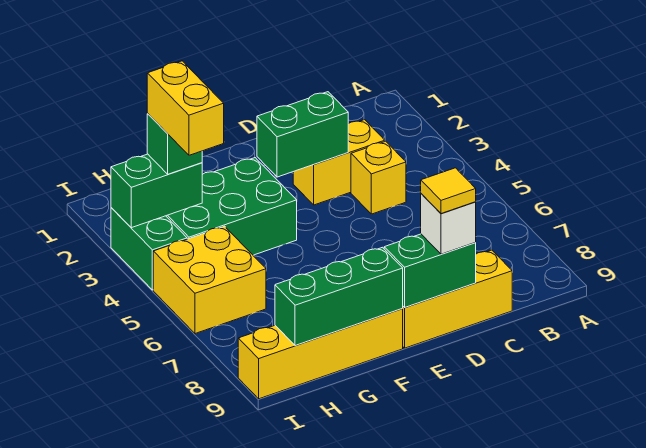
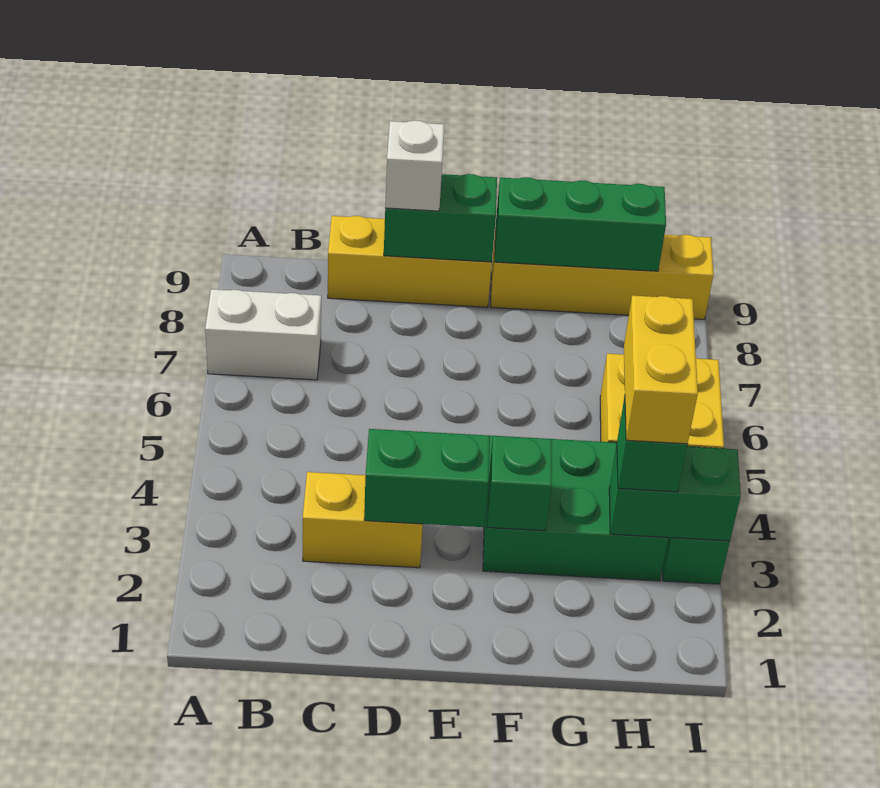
none -> white 1x2 brick [205,289,321,380]
yellow 1x1 brick [351,141,406,214] -> none
yellow 1x1 tile [421,168,476,214] -> none
none -> green 1x1 brick [487,436,552,531]

